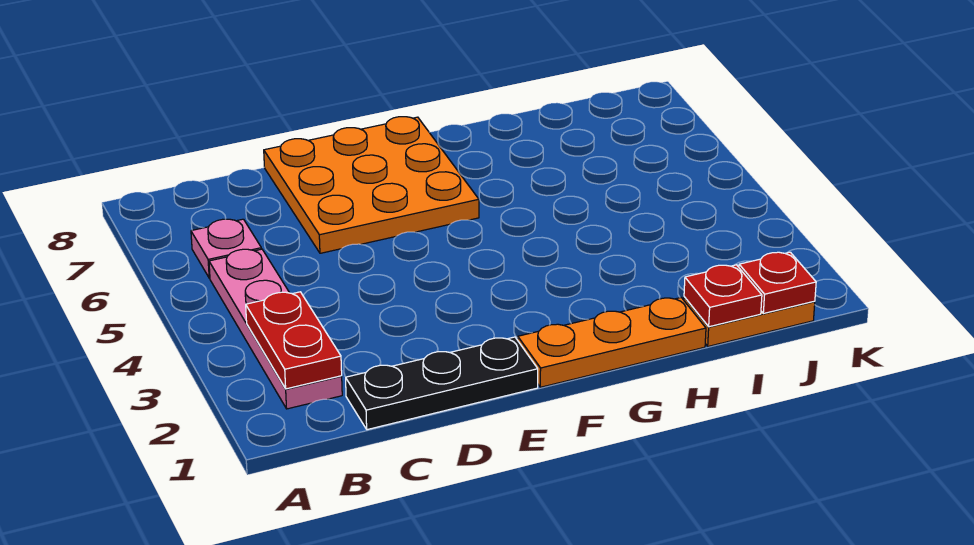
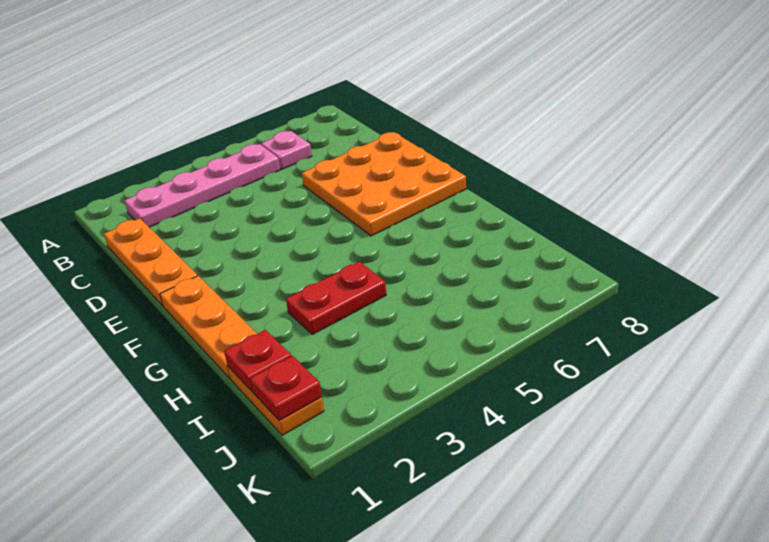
red 1x2 plate [246,292,342,389] -> red 1x2 plate moved to [286,262,386,334]
black 1x3 plate [346,337,538,430] -> orange 1x3 plate [104,218,198,306]

